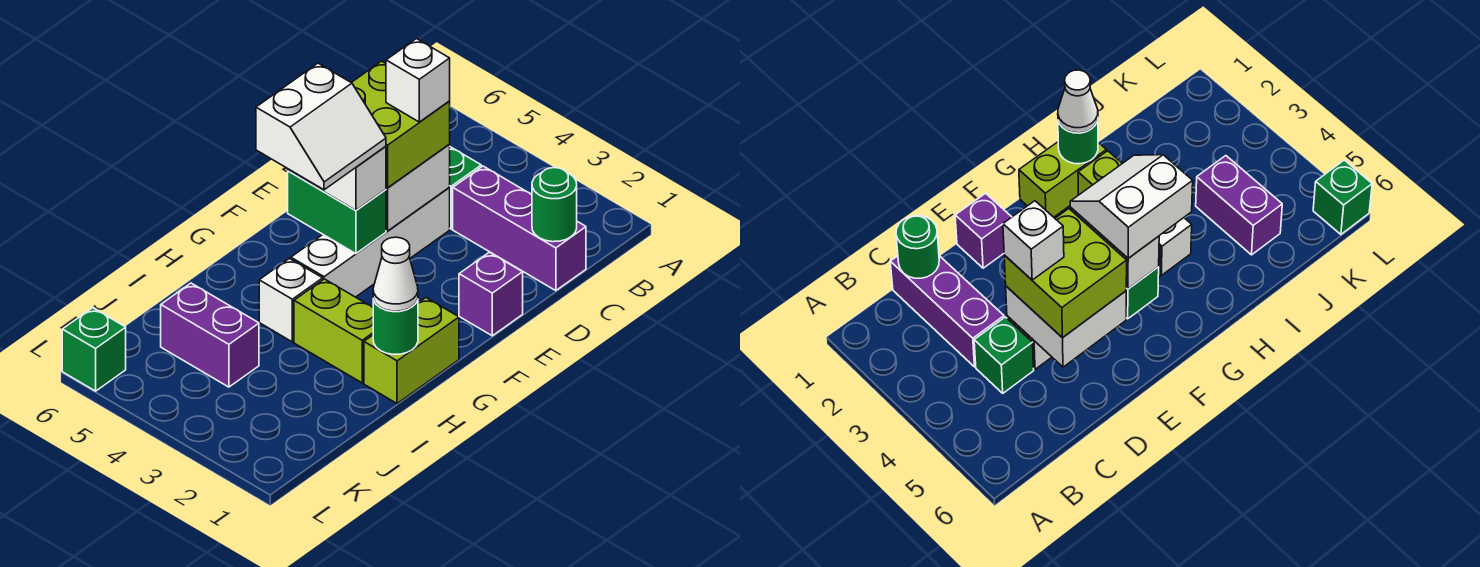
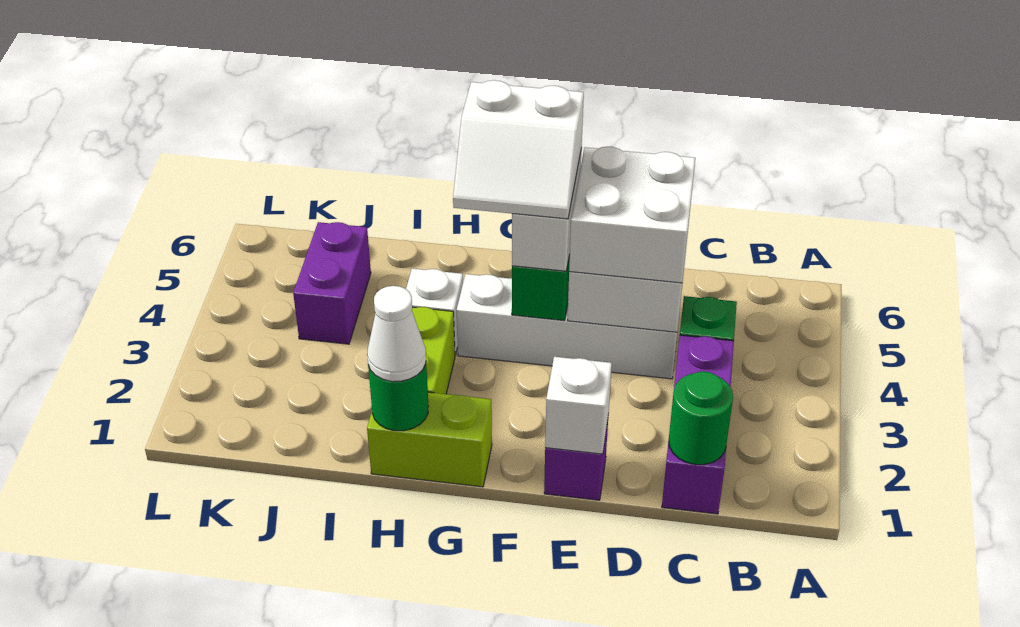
lime 2x2 brick [352,61,450,188] -> white 2x2 brick [569,147,695,283]
white 1x1 brick [386,39,450,122] -> white 1x1 brick moved to [545,357,612,454]
green 1x1 brick [62,308,126,391] -> none

